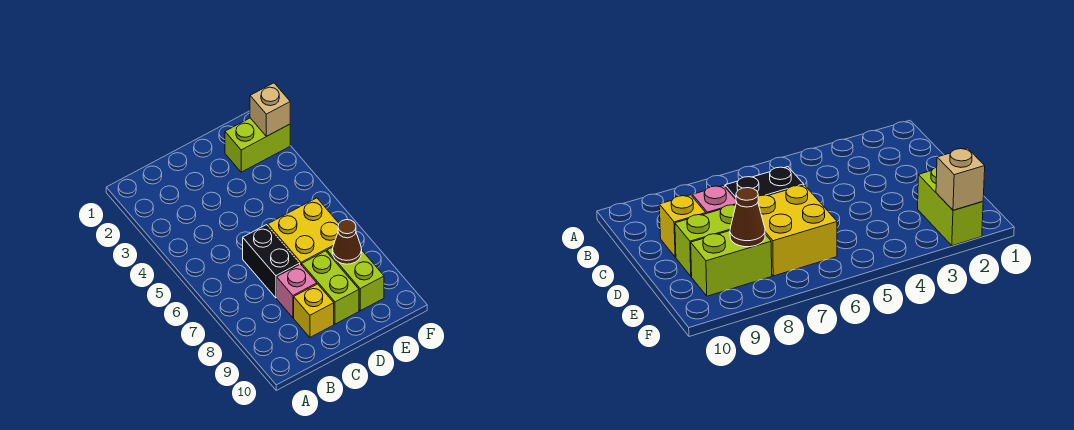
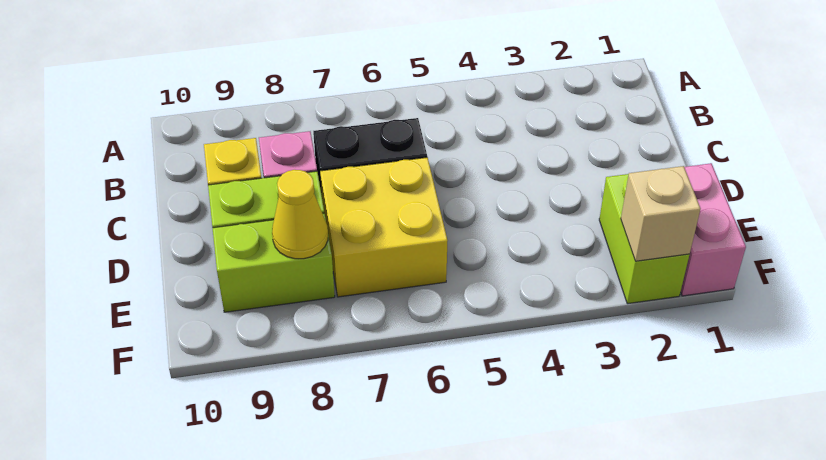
none -> pink 1x2 brick [681,163,746,296]
brown 1x1 cone [333,220,362,264] -> yellow 1x1 cone [272,170,328,259]

